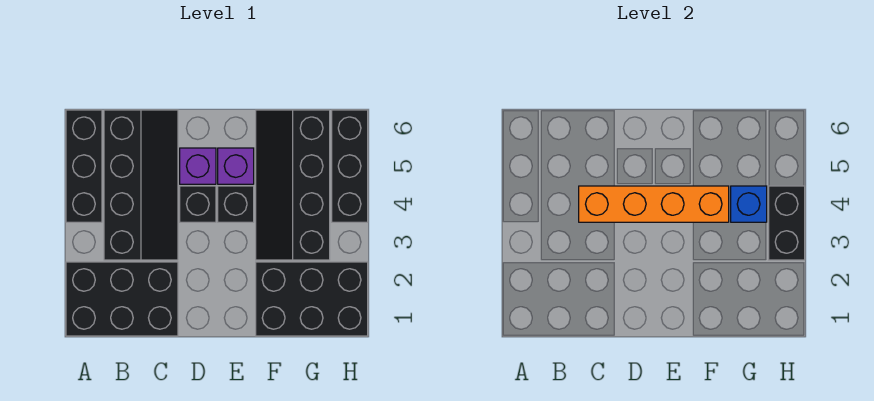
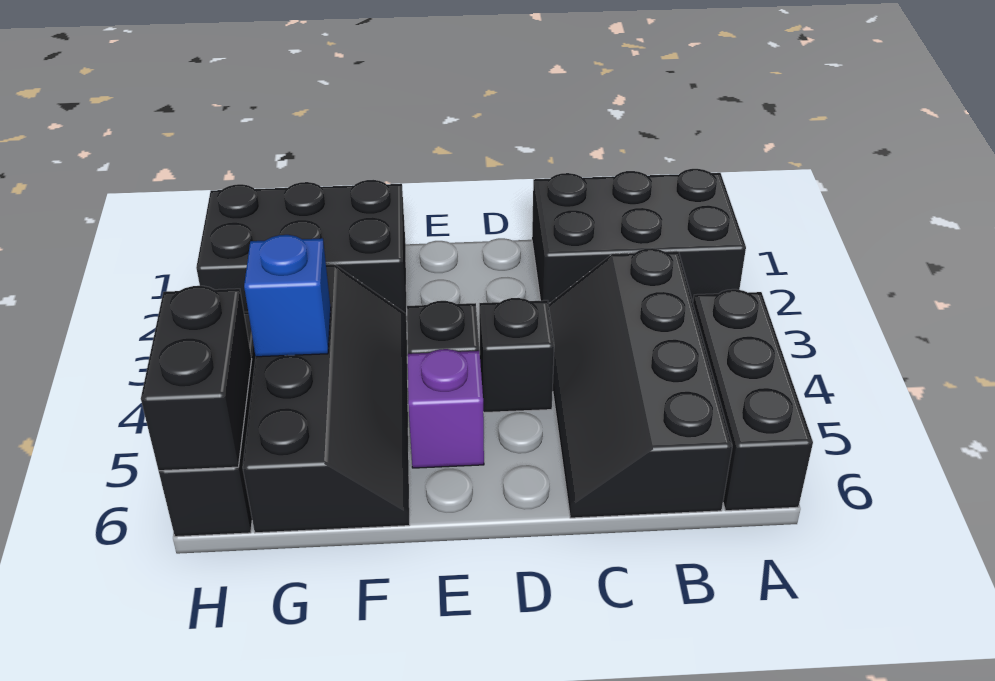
orange 1x4 brick [579,186,729,222] -> none
purple 1x1 brick [180,148,216,184] -> none
black 1x2 brick [769,186,805,260] -> black 1x2 brick moved to [141,286,252,471]

